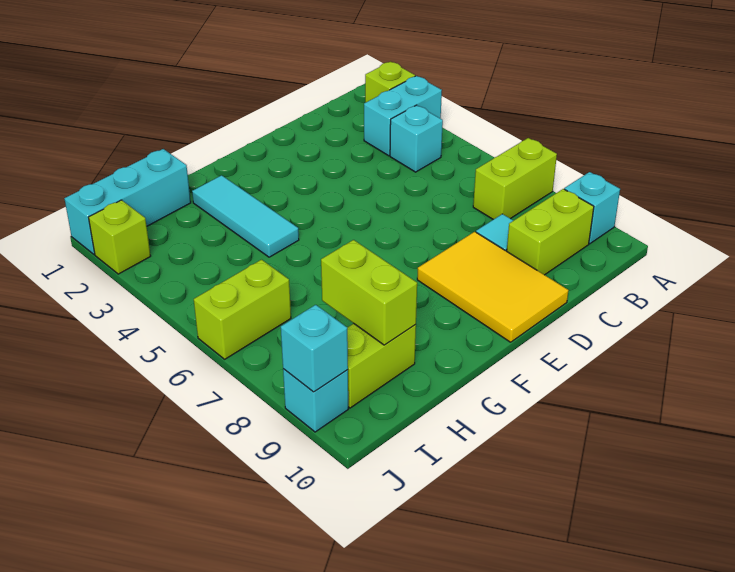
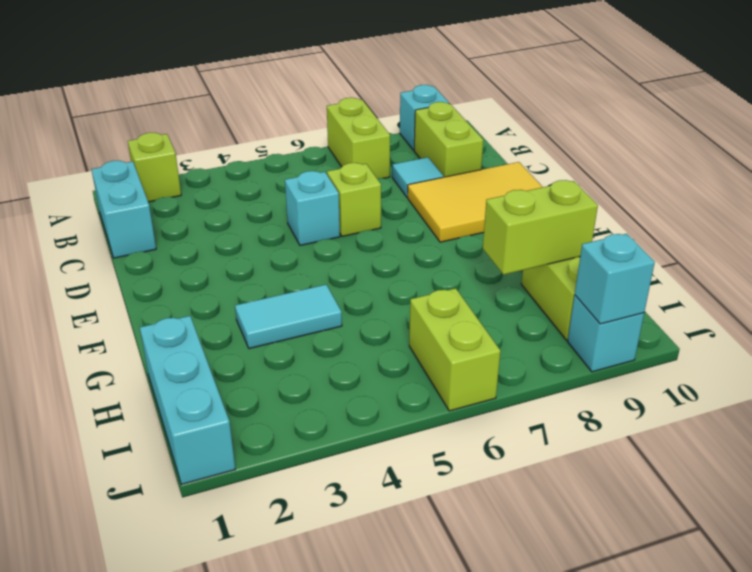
cyan 1x2 brick [364,76,442,156] -> cyan 1x2 brick moved to [91,161,156,258]
cyan 1x1 brick [390,105,443,172] -> cyan 1x1 brick moved to [285,171,340,245]
cyan 1x3 tile [192,175,299,257] -> cyan 1x2 tile [235,285,342,349]
lime 1x1 brick [89,200,151,274] -> lime 1x1 brick moved to [327,163,381,236]

